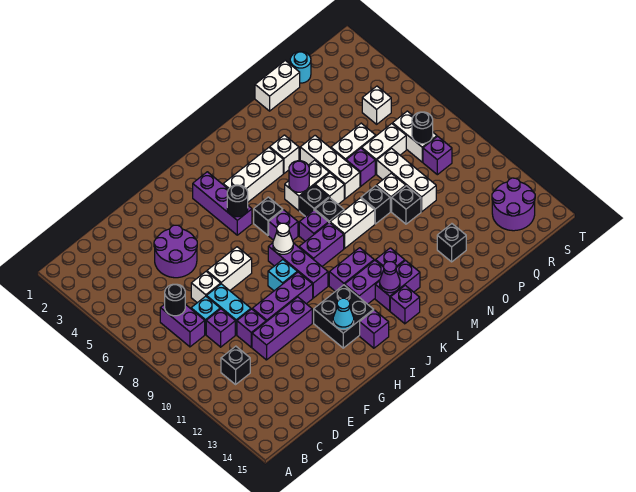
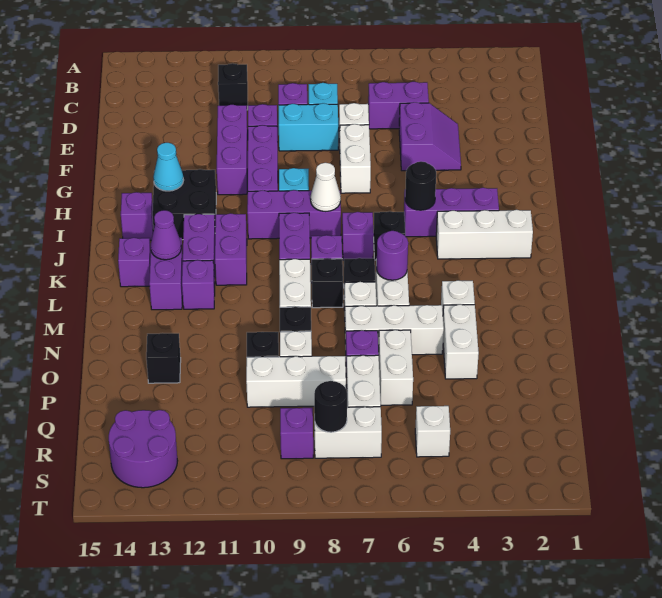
purple 1x2 brick [160,304,205,347] -> purple 1x2 brick moved to [368,82,429,129]
black 1x1 round brick [165,284,185,316] -> none
purple 2x2 round brick [154,225,197,278] -> purple 2x2 slope [399,102,461,171]
white 1x3 brick [223,148,283,202] -> white 1x3 brick turned to [436,210,533,259]
white 1x2 brick [255,60,300,111] -> white 1x2 brick moved to [443,305,479,379]
cyan 1x1 round brick [290,52,311,83] -> none

